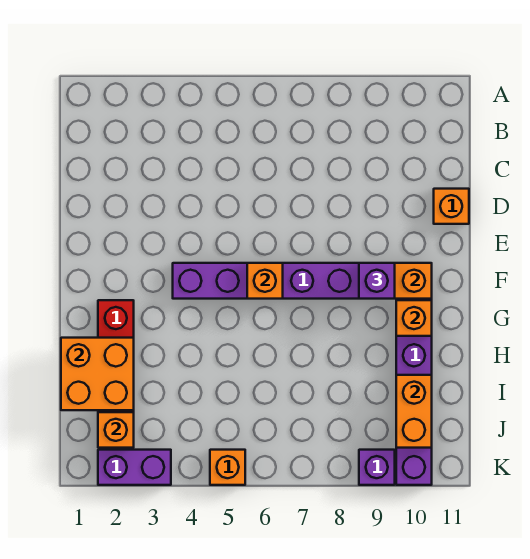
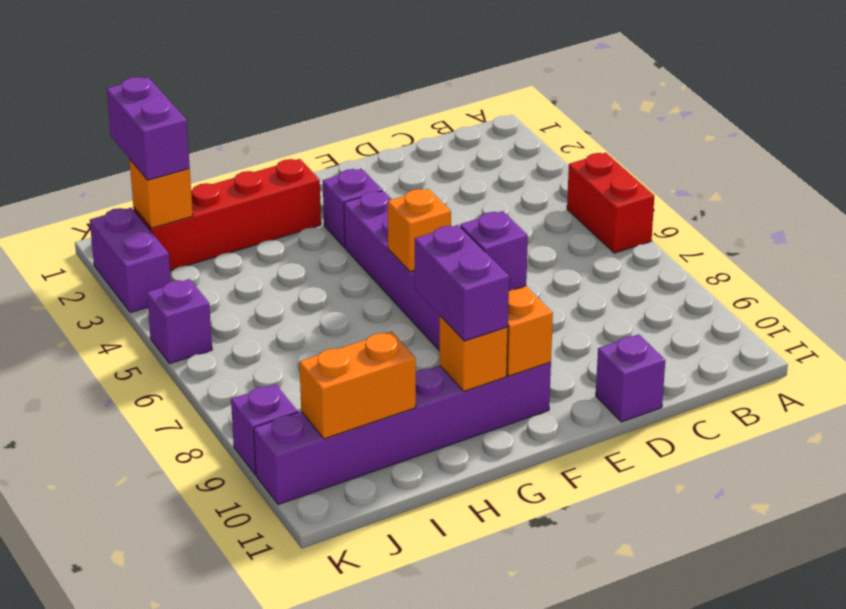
none -> red 1x2 brick [567,153,654,253]
orange 1x1 brick [434,189,469,224] -> purple 1x1 brick [596,334,665,422]
none -> purple 1x1 brick [323,169,382,247]
none -> purple 1x2 brick [415,225,509,341]
orange 2x2 brick [61,338,134,410] -> none
none -> purple 1x2 brick [107,77,190,180]
orange 1x1 brick [210,450,245,485] -> purple 1x1 brick [147,279,212,364]

